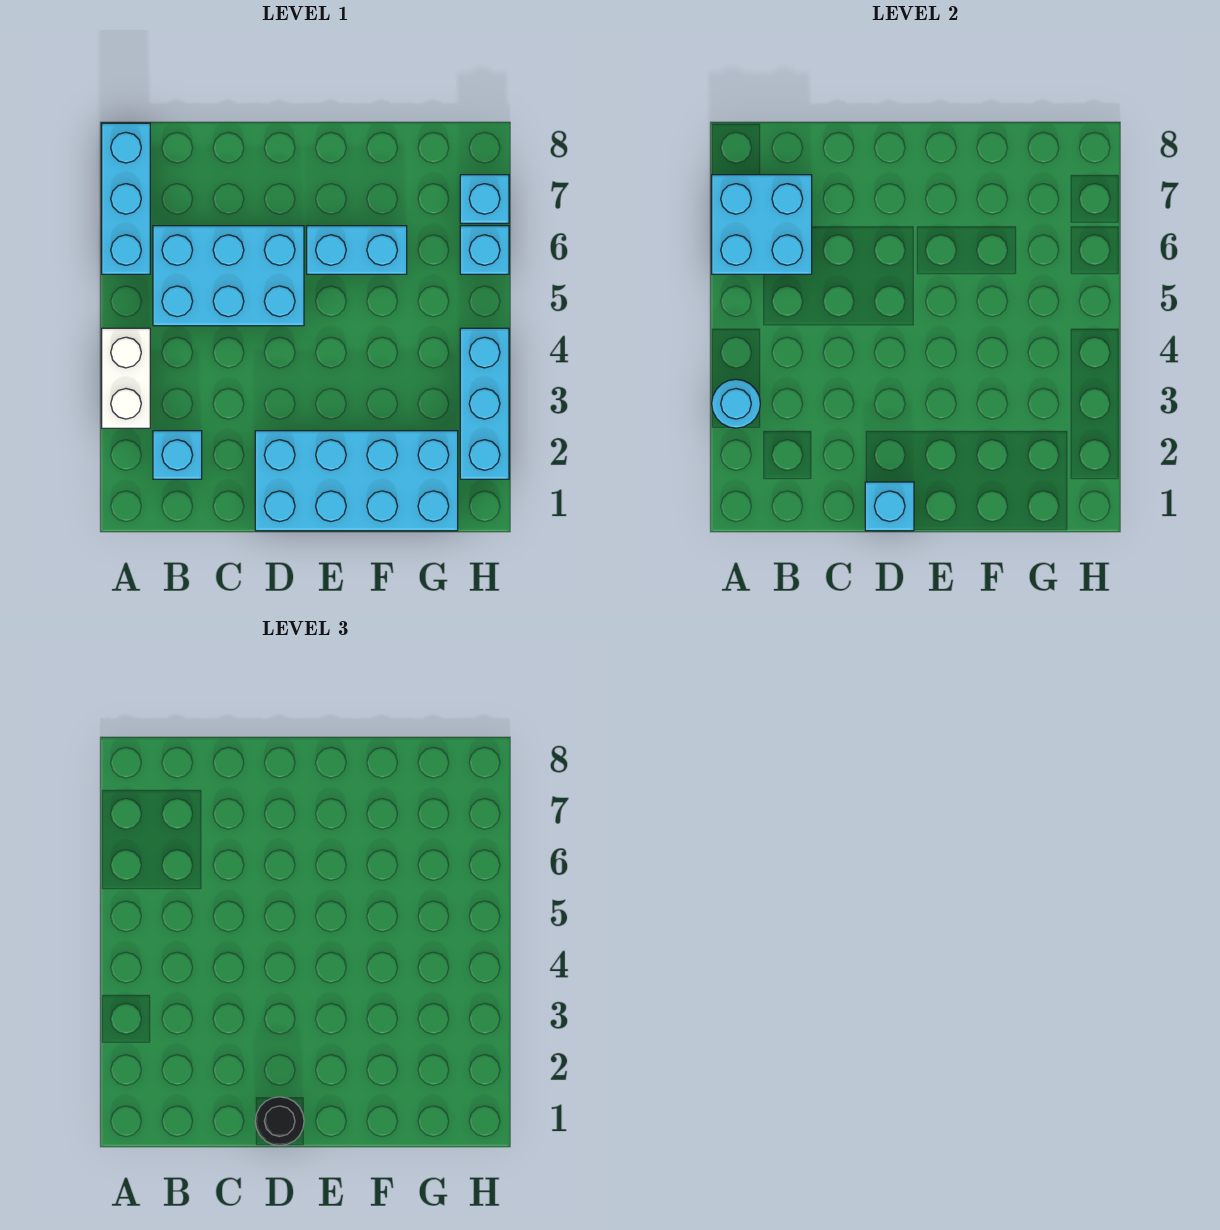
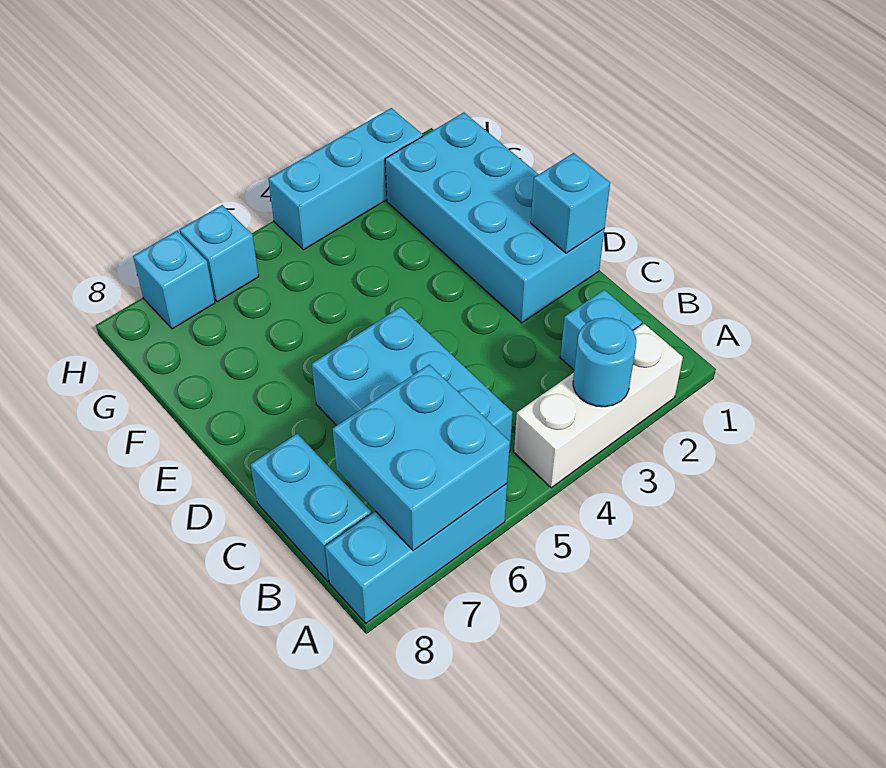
white 1x2 brick [102,328,150,428] -> white 1x3 brick [514,324,683,488]
black 1x1 round brick [255,1097,304,1146] -> none
cyan 1x2 brick [307,226,407,274] -> cyan 1x2 brick moved to [250,433,371,581]

